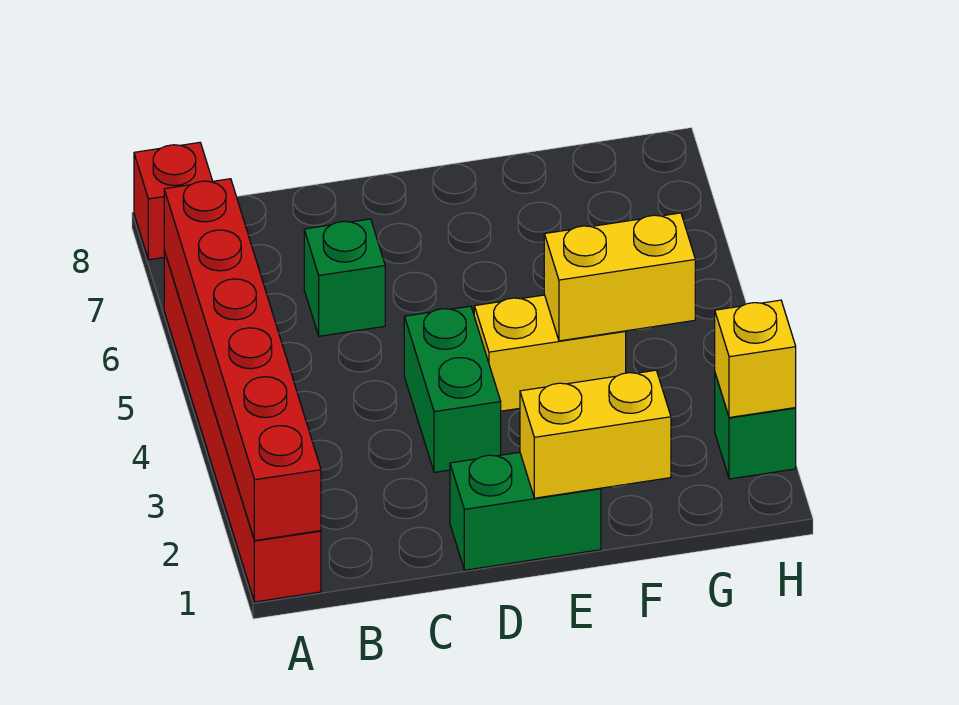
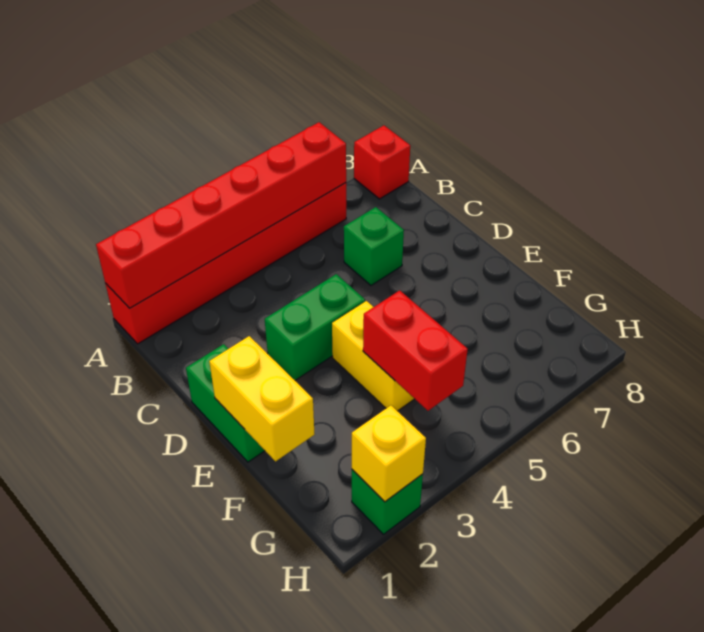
yellow 1x2 brick [544,213,695,341] -> red 1x2 brick [363,290,468,411]

